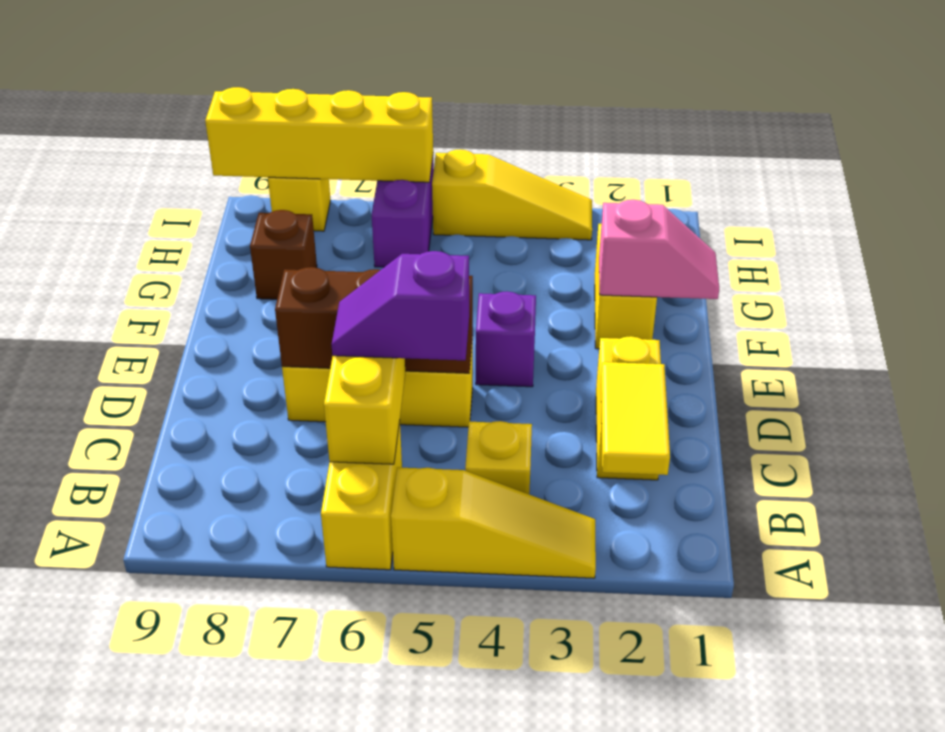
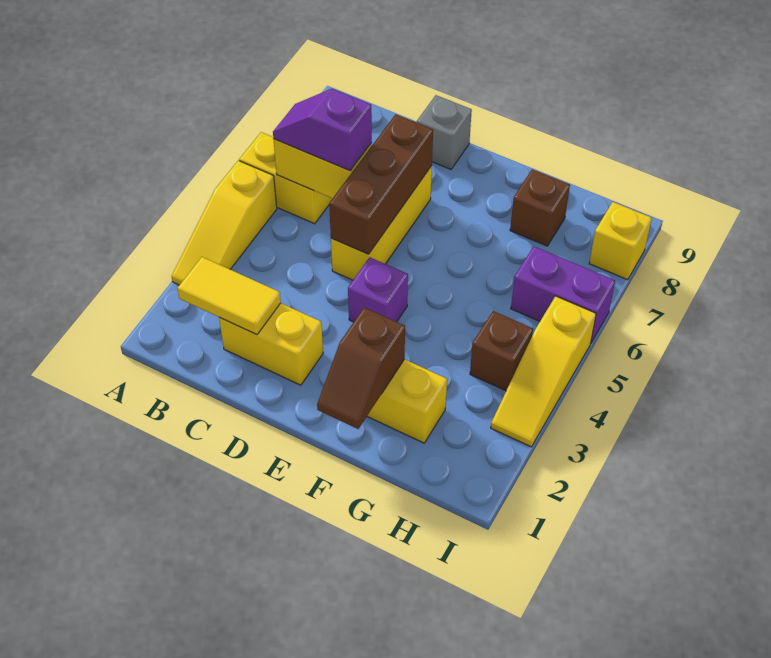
yellow 1x1 brick [465,421,532,494] -> none
purple 1x2 slope [332,251,469,360] -> purple 1x2 slope turned to [273,89,372,171]
none -> grey 1x1 brick [417,95,472,169]
pink 1x2 slope [599,200,719,299] -> brown 1x2 slope [317,308,405,429]
none -> brown 1x1 brick [470,311,533,391]
yellow 1x4 brick [205,87,433,182] -> none

